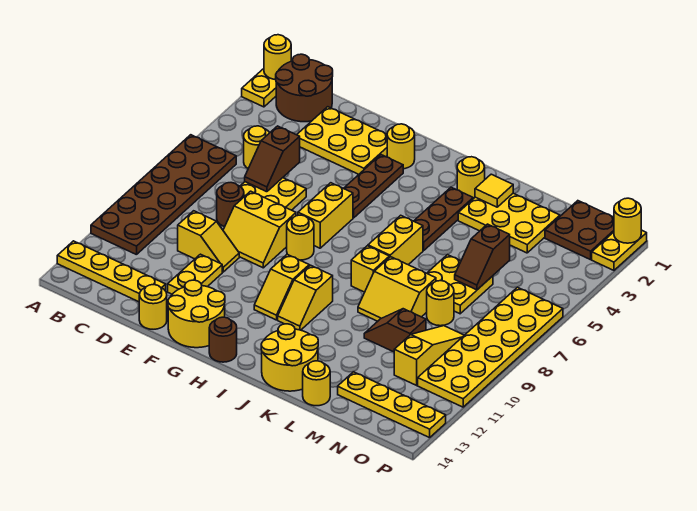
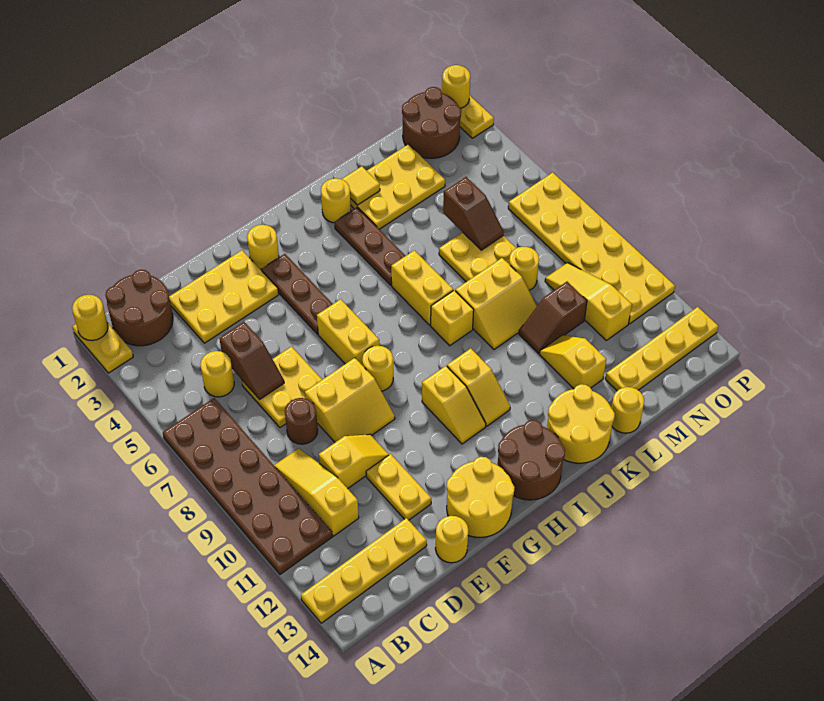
none -> yellow 1x3 slope [274,448,359,536]
brown 1x1 round brick [209,317,237,362] -> brown 2x2 round brick [498,420,565,500]
none -> yellow 1x2 slope [539,335,606,389]
brown 2x2 plate [545,201,614,260] -> brown 2x2 round brick [402,87,461,158]

